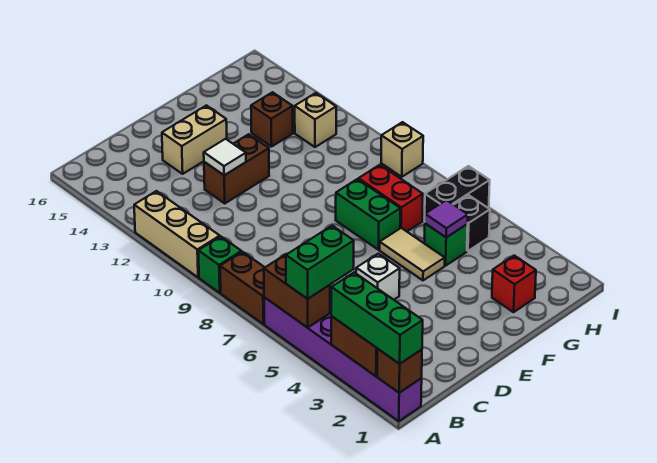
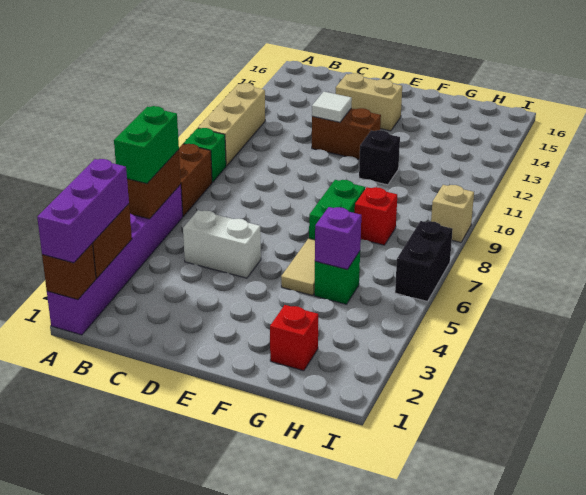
green 1x3 brick [331,272,423,364] -> purple 1x3 brick [37,159,129,263]
green 1x2 brick [286,226,354,299] -> green 1x2 brick turned to [114,106,179,183]
white 1x1 brick [356,254,400,300] -> white 1x2 brick [183,210,261,278]
purple 1x1 tile [425,200,468,237] -> purple 1x1 brick [315,207,361,269]
red 1x2 brick [358,165,423,231] -> red 1x1 brick [355,187,397,245]
brown 1x1 brick [251,92,293,147] -> none
black 1x1 brick [454,195,490,251] -> black 1x1 brick moved to [359,130,400,185]
black 1x2 brick [425,166,490,213] -> black 1x2 brick turned to [395,221,453,301]
tan 1x1 brick [295,93,336,147] -> none

